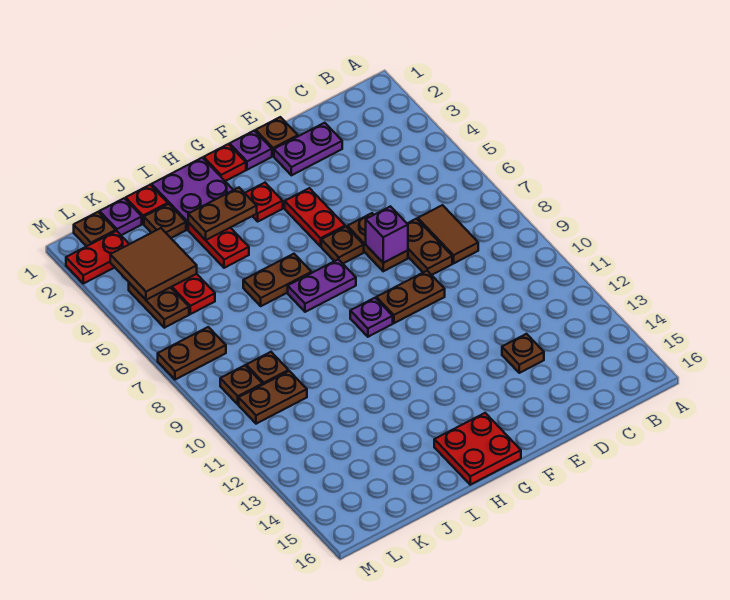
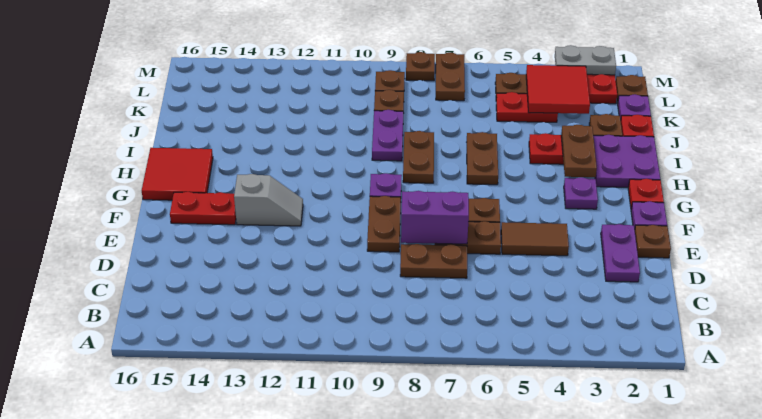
brown 1x2 tile [418,205,478,263] -> brown 1x2 tile moved to [501,222,569,256]
brown 1x1 plate [502,334,544,373] -> brown 1x1 plate moved to [406,52,435,81]
purple 1x1 brick [366,206,408,263] -> purple 1x2 brick [401,191,469,244]
red 1x2 plate [285,188,345,246] -> red 1x2 plate moved to [170,192,236,225]
none -> grey 1x2 slope [234,174,303,226]
red 1x1 plate [245,183,283,221] -> purple 1x1 plate [564,177,598,209]
purple 1x2 plate [288,259,356,312] -> purple 1x2 plate moved to [372,110,403,161]
red 2x2 plate [434,413,521,485] -> red 2x2 tile [142,148,213,200]
brown 2x2 tile [110,228,197,300] -> red 2x2 tile [526,65,590,114]
brown 1x2 plate [239,371,307,424] -> brown 1x2 plate moved to [403,131,434,183]
none -> grey 1x2 plate [555,45,616,75]

